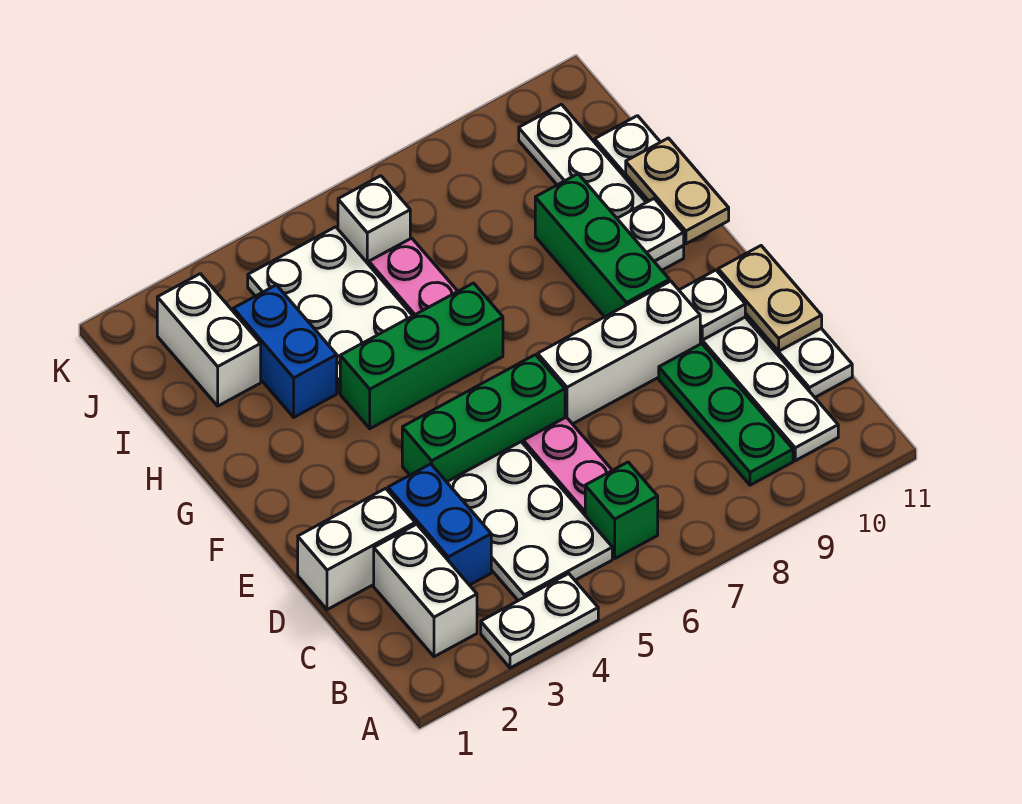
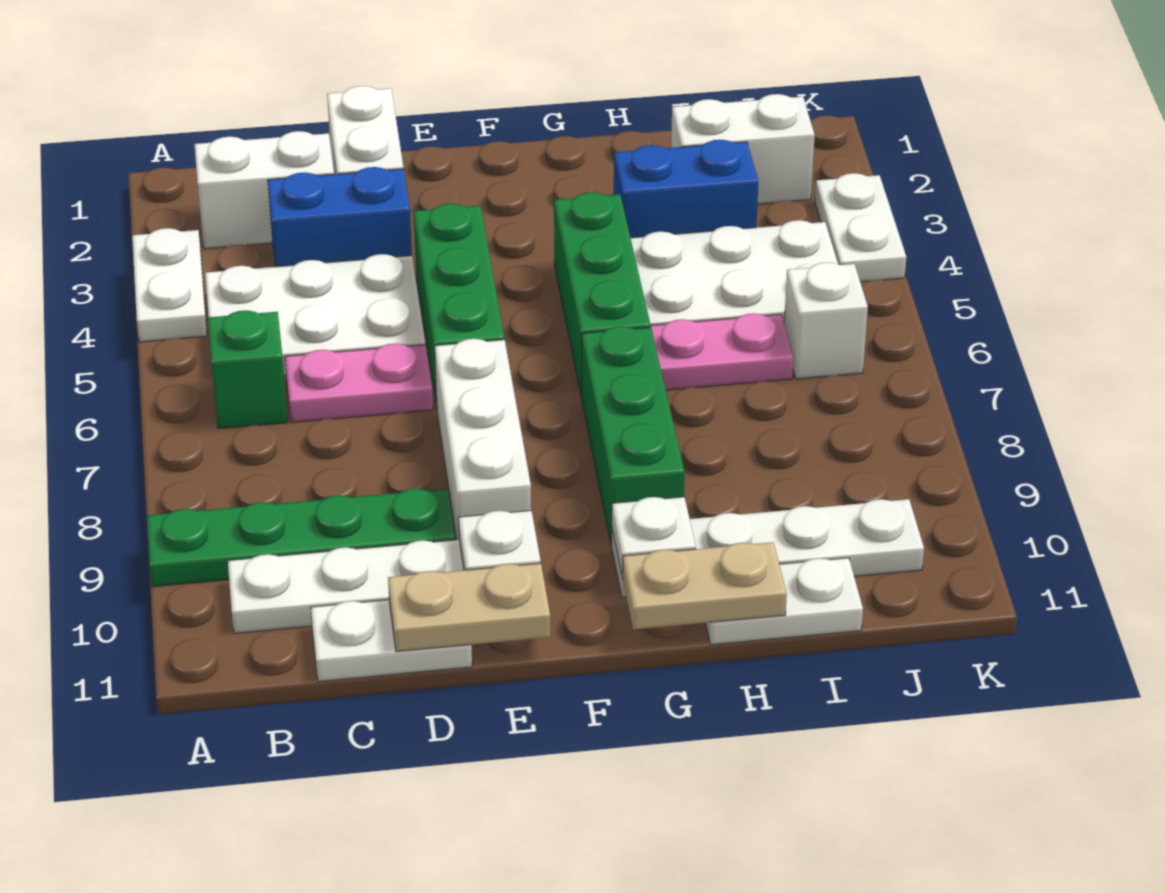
green 1x3 plate [659,344,793,485] -> green 1x4 plate [147,489,455,587]
green 1x3 brick [535,174,669,317] -> green 1x3 brick turned to [582,326,685,545]
none -> white 1x2 plate [815,173,906,282]

